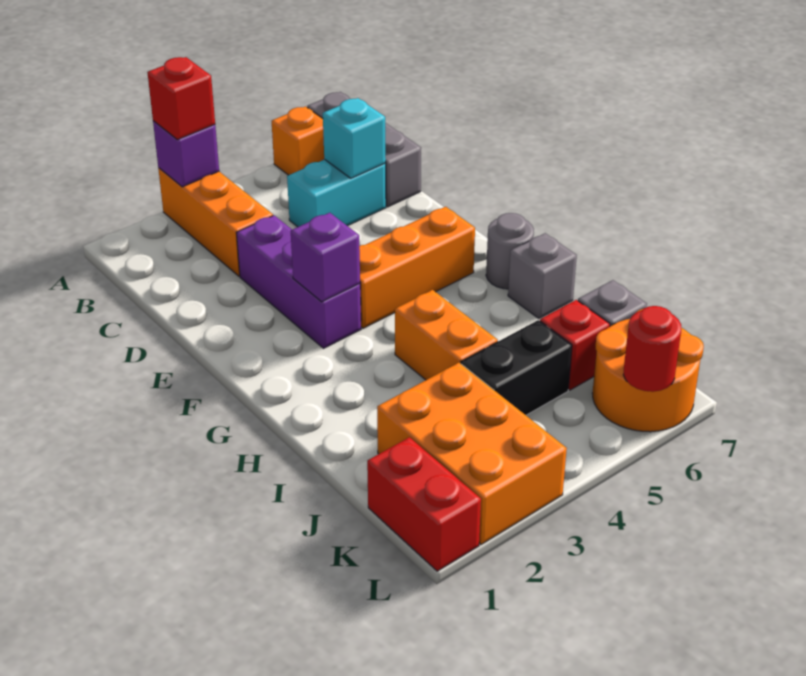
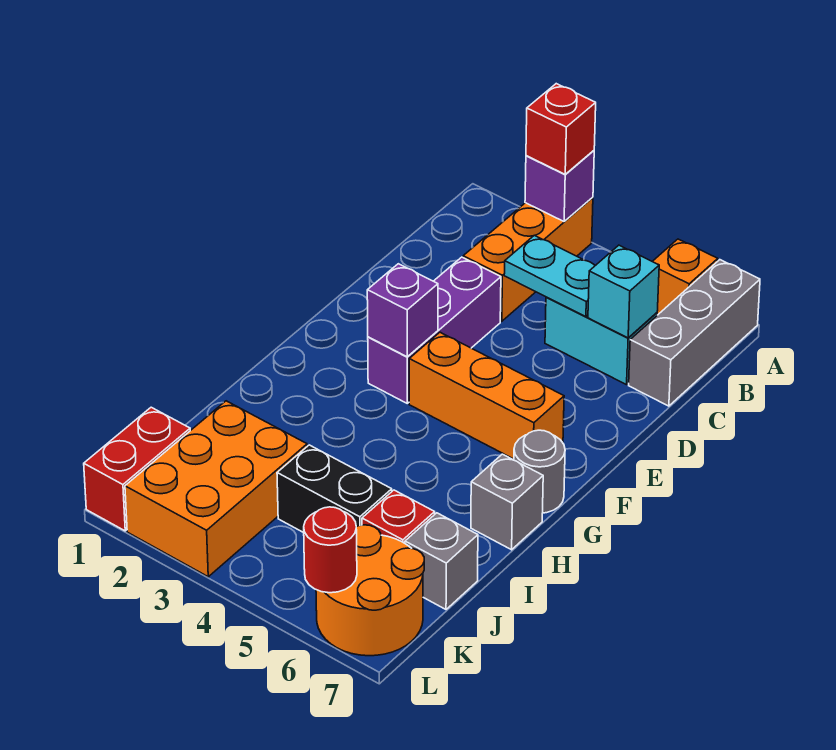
none -> cyan 1x2 plate [504,235,595,317]
orange 1x2 brick [395,290,498,380] -> none

